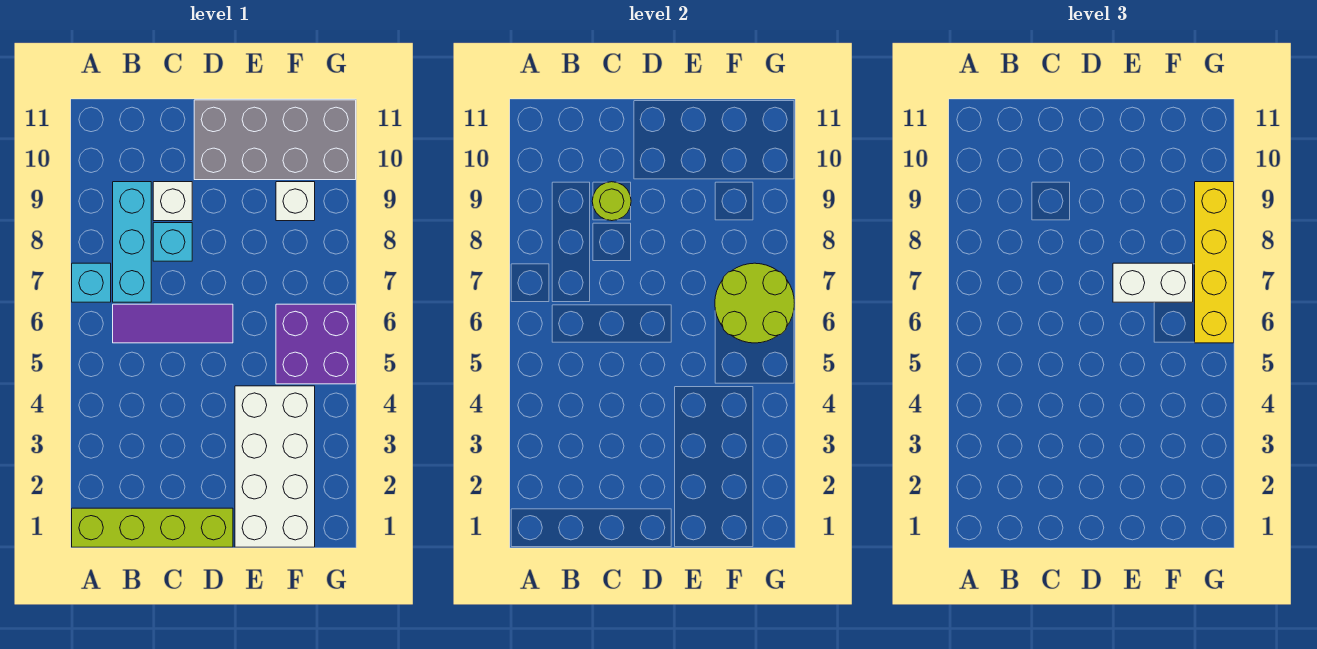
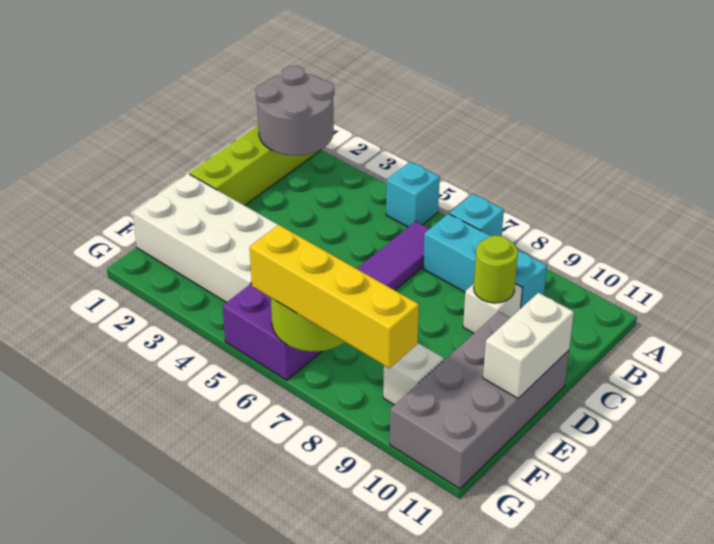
none -> grey 2x2 round brick [256,66,334,155]
cyan 1x1 brick [153,223,192,261] -> cyan 1x1 brick moved to [386,161,440,227]
white 1x2 brick [1113,263,1193,302] -> white 1x2 brick moved to [483,293,574,398]

